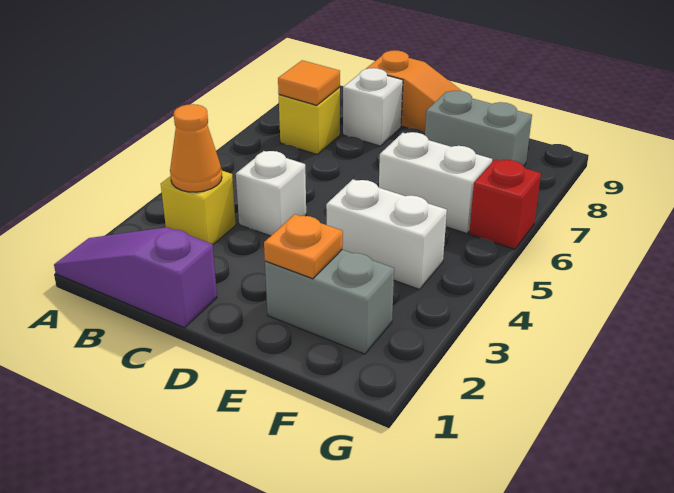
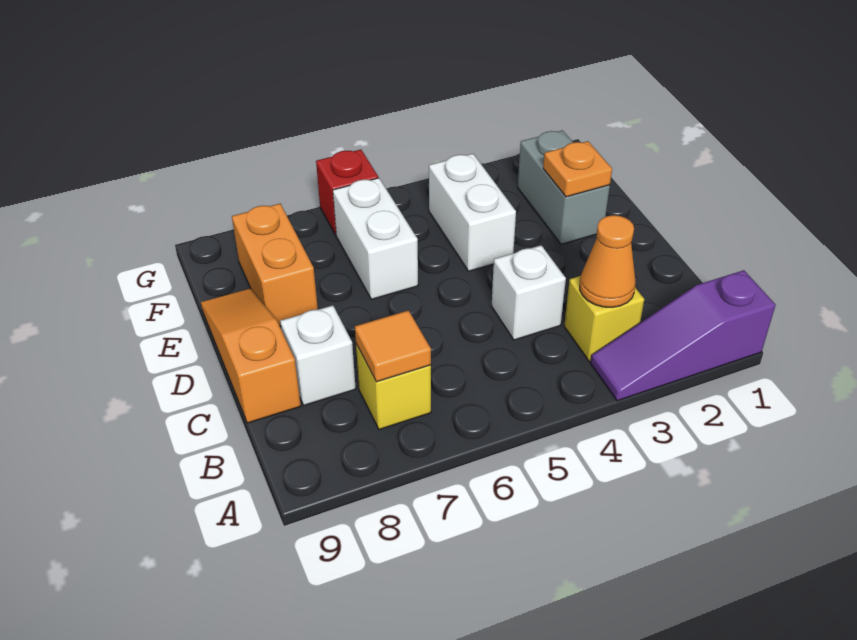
purple 1x3 slope [54,227,217,328] -> purple 1x3 slope turned to [590,270,776,401]
grey 1x2 brick [425,91,532,166] -> orange 1x2 brick [232,204,318,326]

